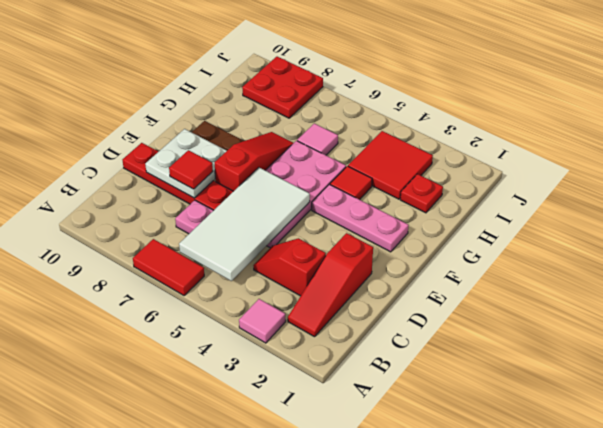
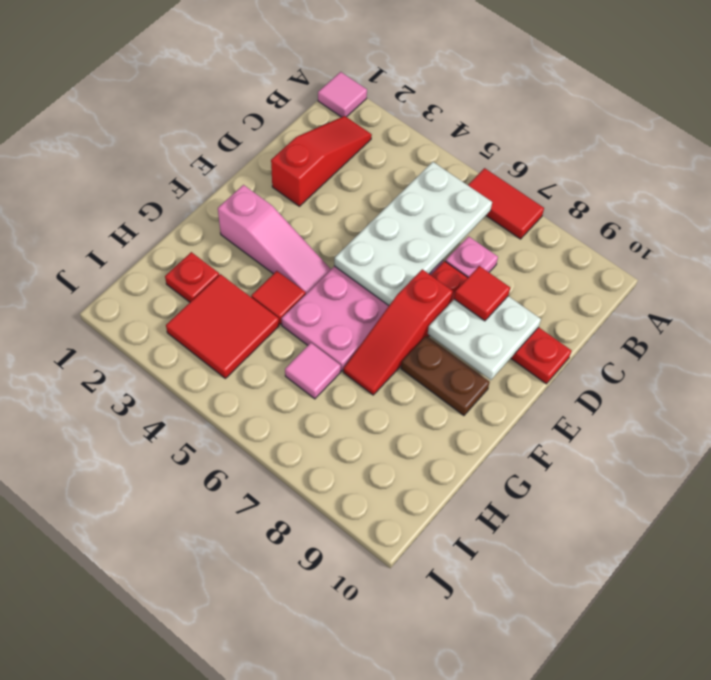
pink 1x1 tile [239,299,286,343] -> pink 1x1 tile moved to [318,72,367,117]
white 2x4 tile [179,168,310,281] -> white 2x4 plate [334,162,492,305]
red 1x2 slope [253,238,326,296] -> none
pink 1x3 plate [312,184,409,252] -> pink 1x3 slope [218,185,331,294]
red 2x2 plate [242,57,323,118] -> none

